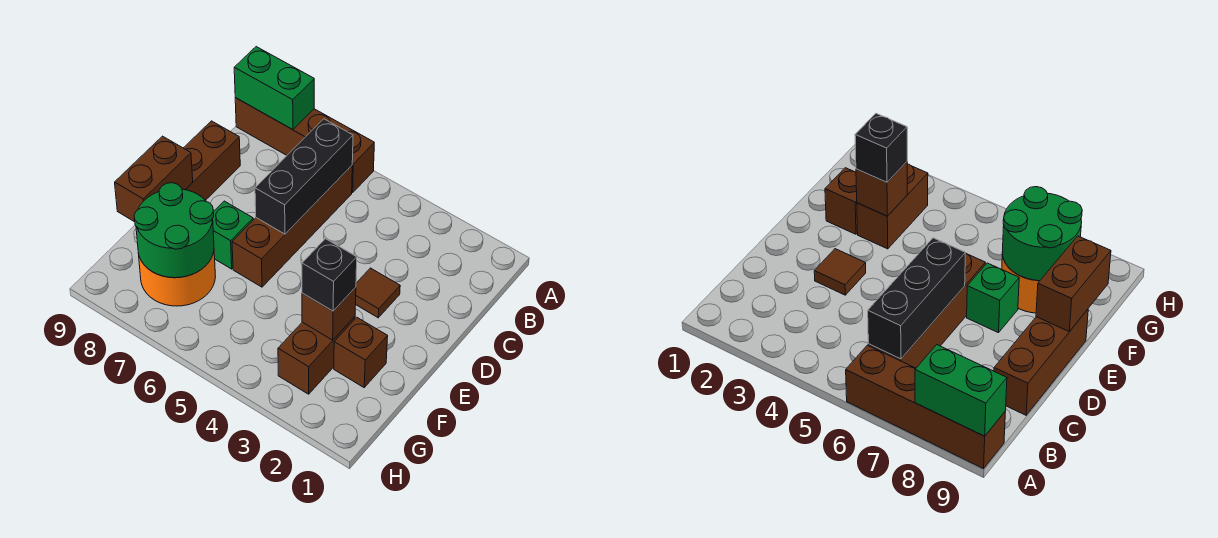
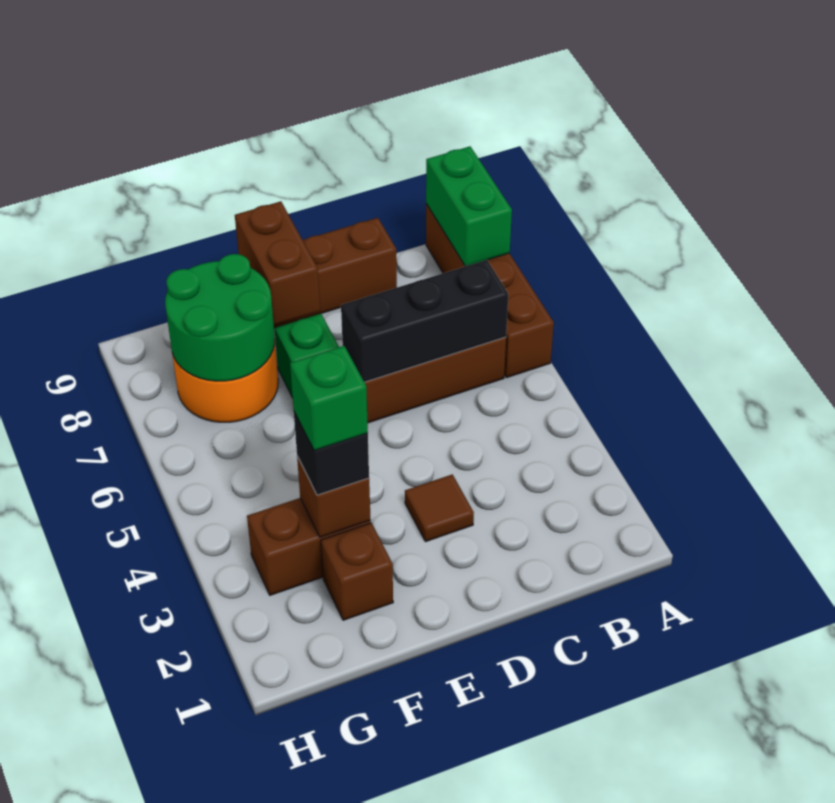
brown 1x2 brick [115,136,193,222] -> brown 1x2 brick turned to [235,201,320,325]
none -> green 1x1 brick [290,346,368,450]

